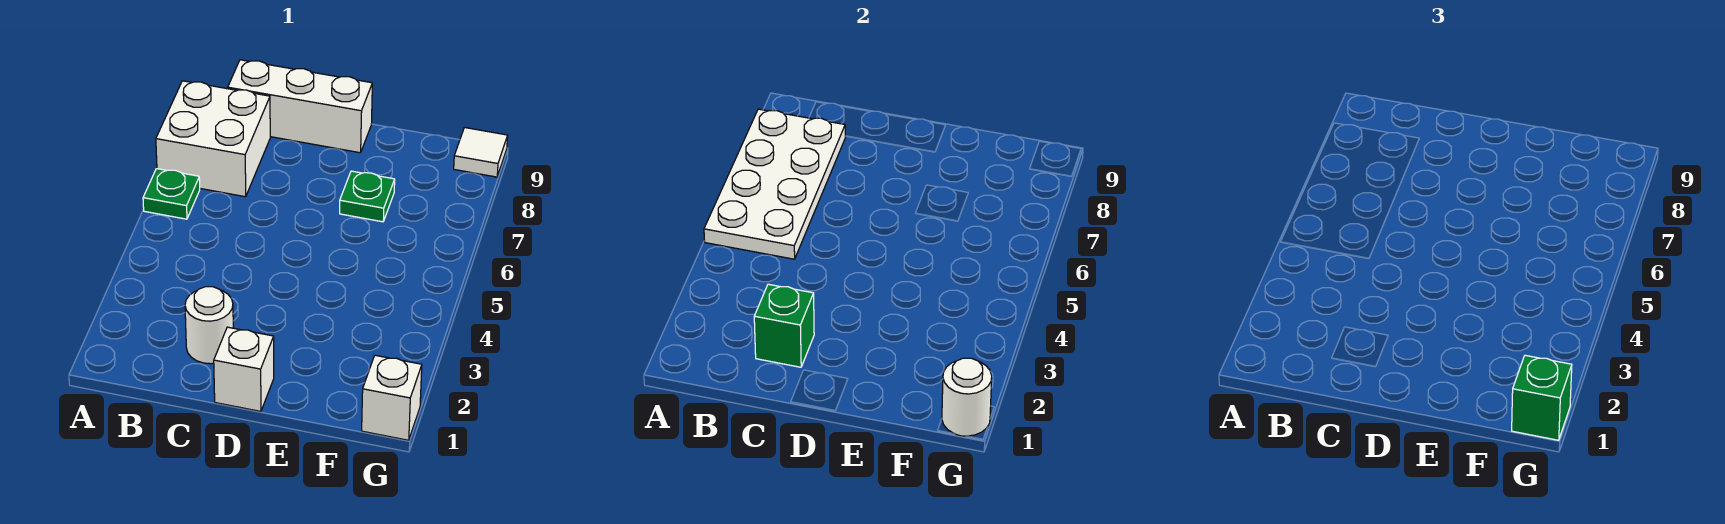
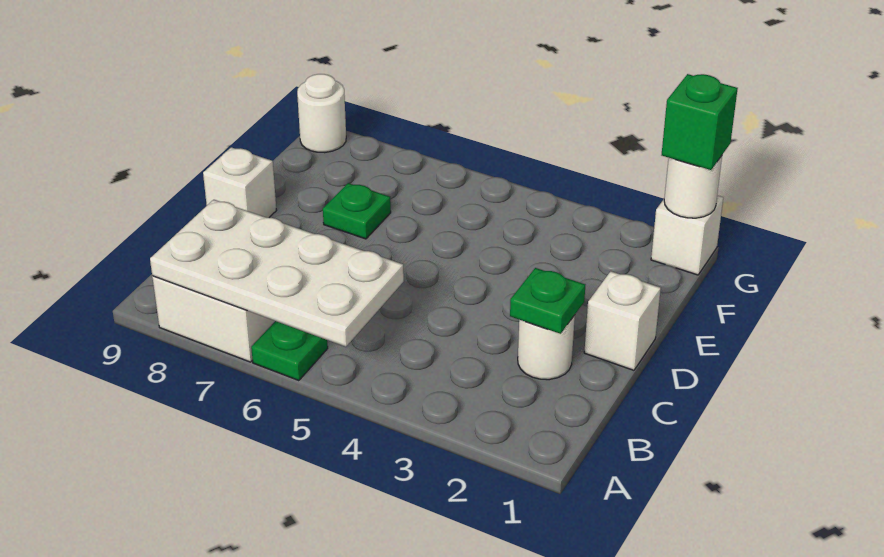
white 1x3 brick [228,60,372,153] -> white 1x1 brick [203,147,277,218]
green 1x1 brick [754,284,814,367] -> green 1x1 plate [510,268,585,334]
white 1x1 tile [454,128,508,177] -> white 1x1 round brick [297,74,346,153]

